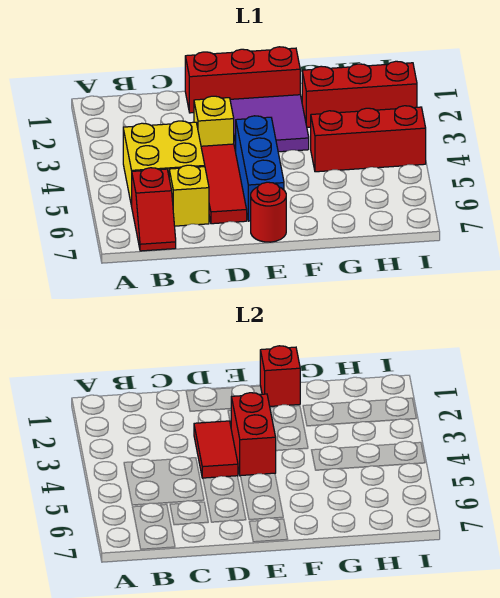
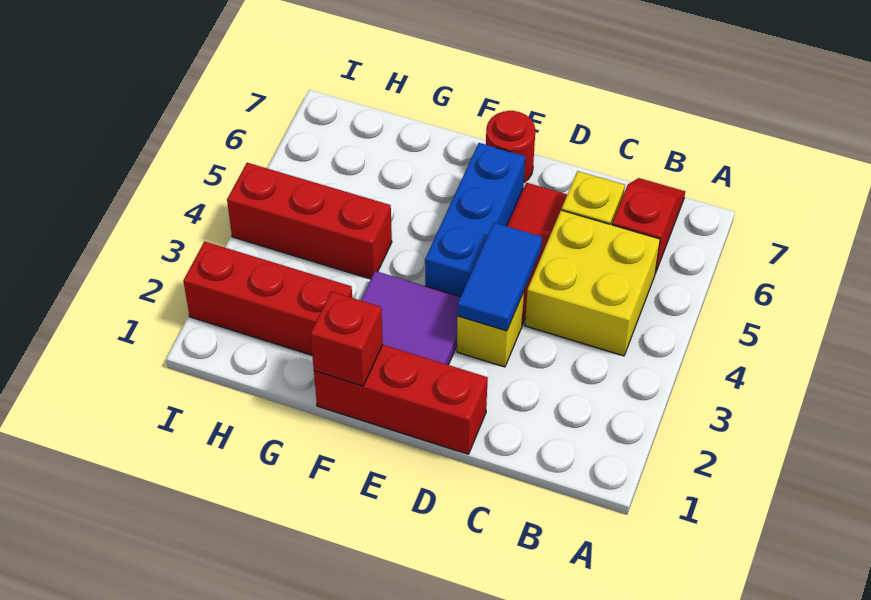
red 1x2 tile [194,421,238,478] -> blue 1x2 tile [457,223,542,331]
red 1x2 brick [231,393,276,476] -> none

